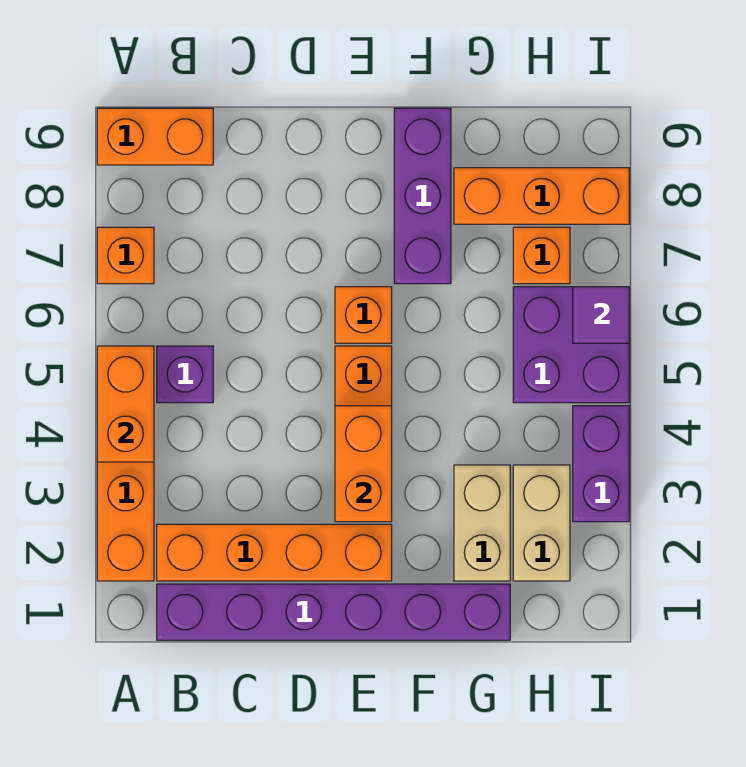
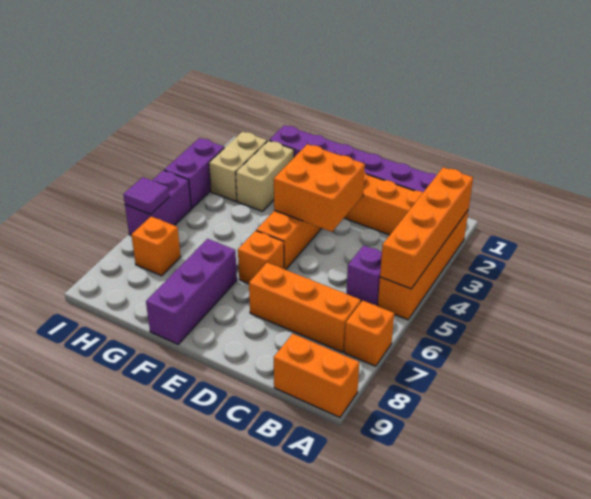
orange 1x2 brick [97,346,154,462] -> orange 1x4 brick [380,167,473,289]
orange 1x2 brick [335,406,392,522] -> orange 2x2 brick [274,144,365,232]
orange 1x3 brick [454,168,629,224] -> orange 1x3 brick moved to [249,263,361,352]
purple 2x2 brick [513,287,629,403] -> purple 1x2 brick [125,170,191,235]

